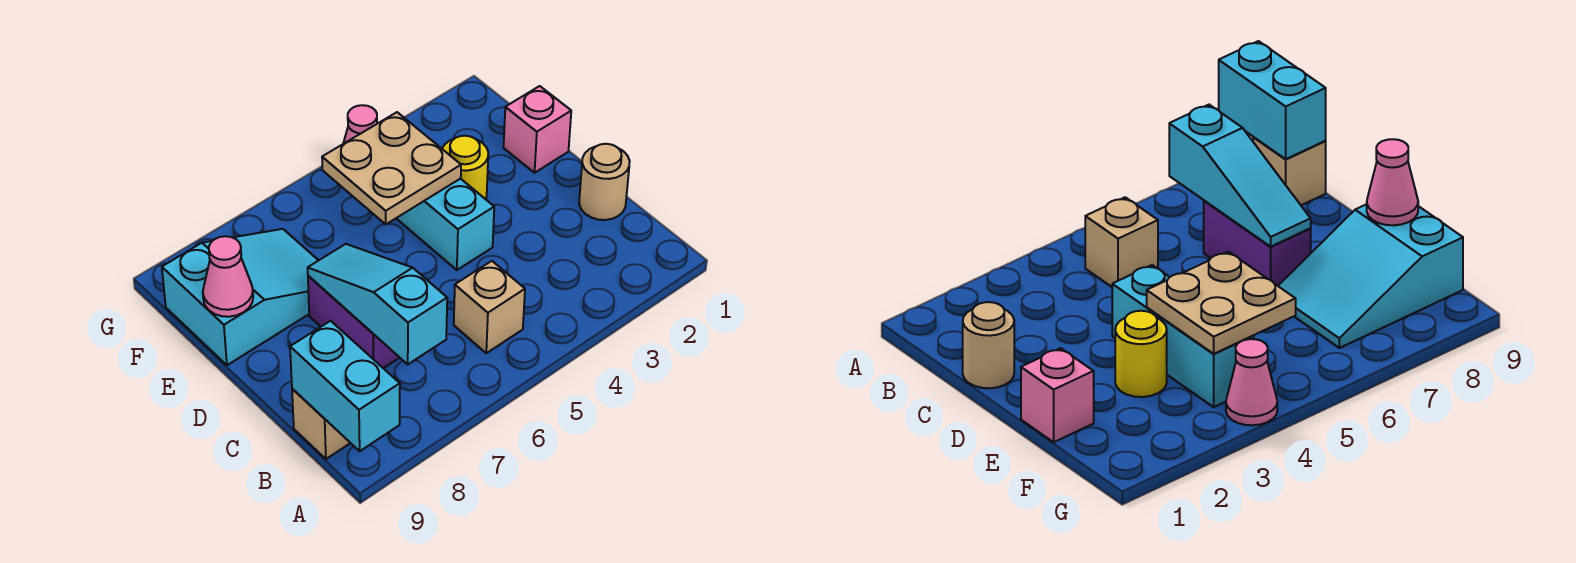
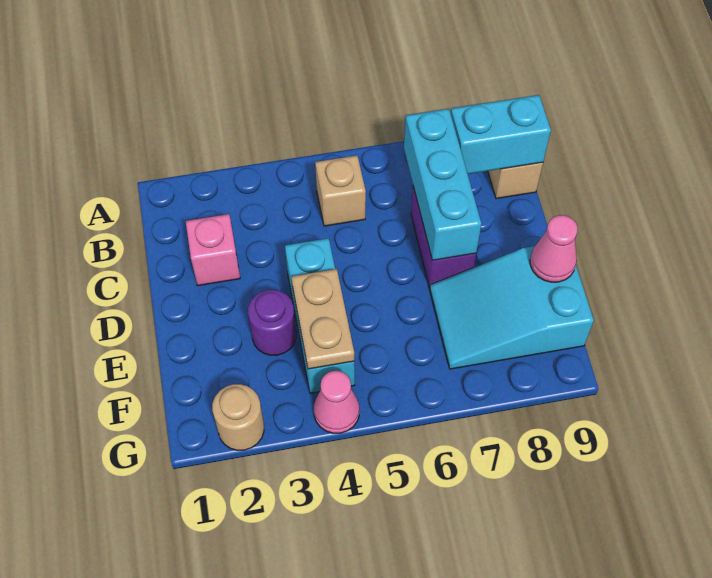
cyan 1x2 brick [290,321,400,451] -> cyan 1x2 brick turned to [451,95,551,174]
cyan 1x3 slope [308,244,447,364] -> cyan 1x3 brick [404,109,481,260]
tan 1x1 round brick [579,144,630,220] -> tan 1x1 round brick moved to [212,384,264,450]
pink 1x1 brick [504,86,571,173] -> pink 1x1 brick moved to [186,214,240,286]
yellow 1x1 round brick [442,136,488,199] -> purple 1x1 round brick [248,290,296,355]
tan 2x2 plate [322,112,461,224] -> tan 1x2 plate [292,269,354,369]

